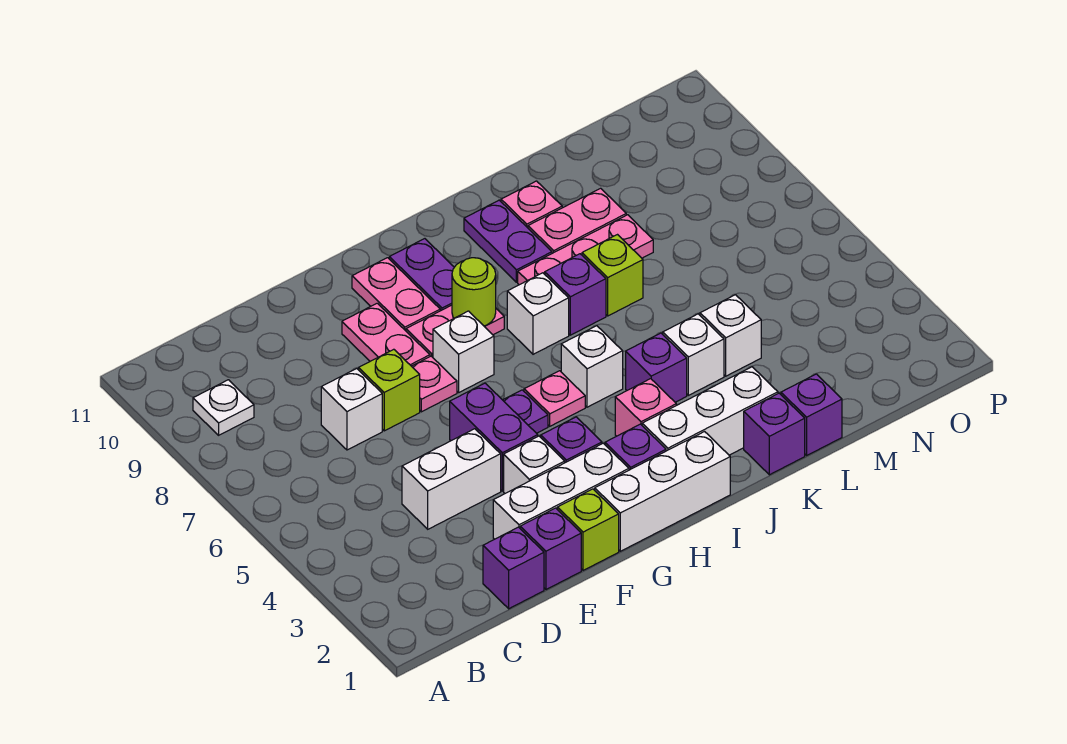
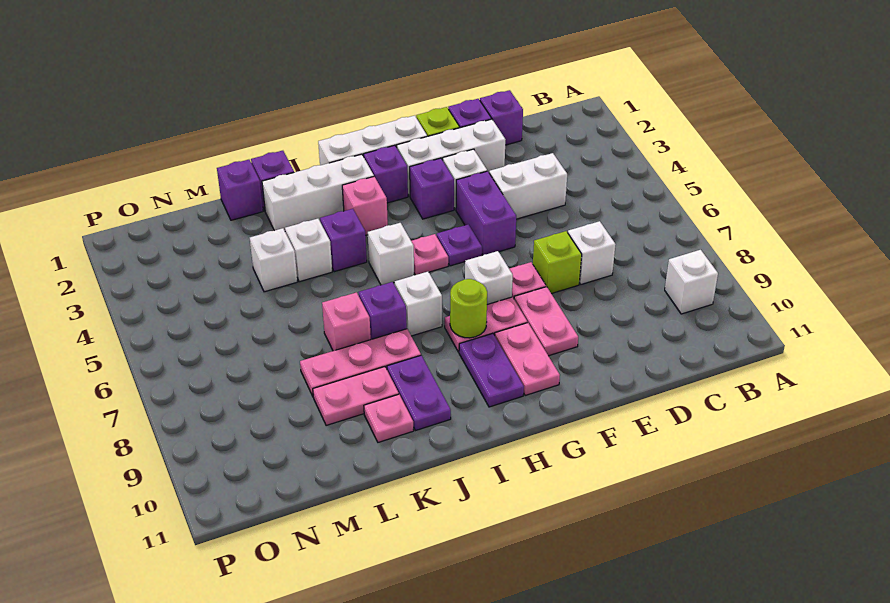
white 1x1 plate [193,380,254,435] -> white 1x1 brick [665,250,718,314]
lime 1x1 brick [582,235,643,316] -> pink 1x1 brick [322,292,371,351]

